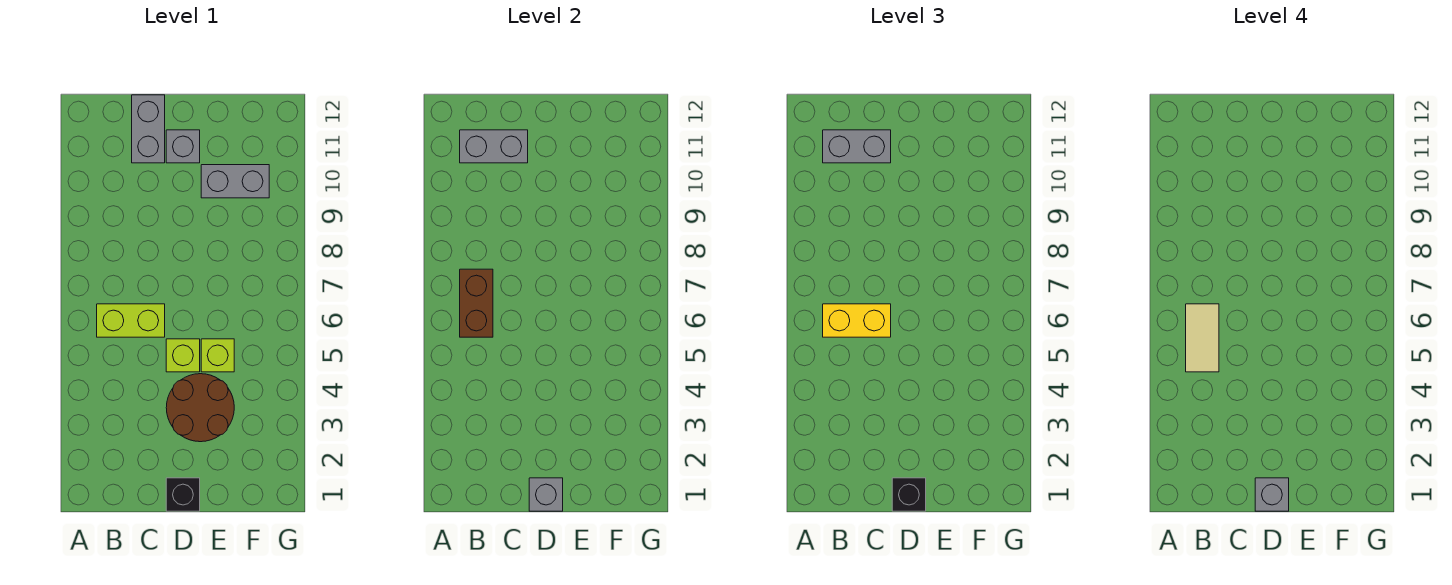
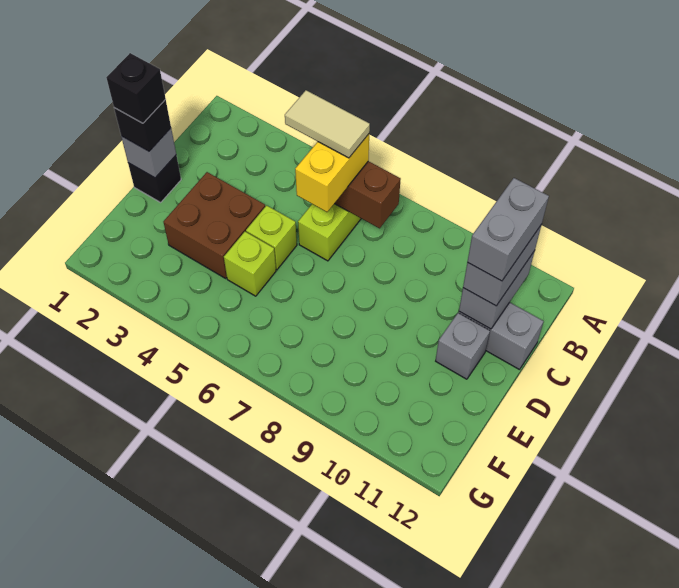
grey 1x1 brick [1255,478,1289,511] -> black 1x1 brick [106,53,166,123]
brown 2x2 round brick [166,374,234,442] -> brown 2x2 brick [164,172,265,278]
grey 1x2 brick [201,165,269,198] -> grey 1x2 brick moved to [468,178,549,281]

